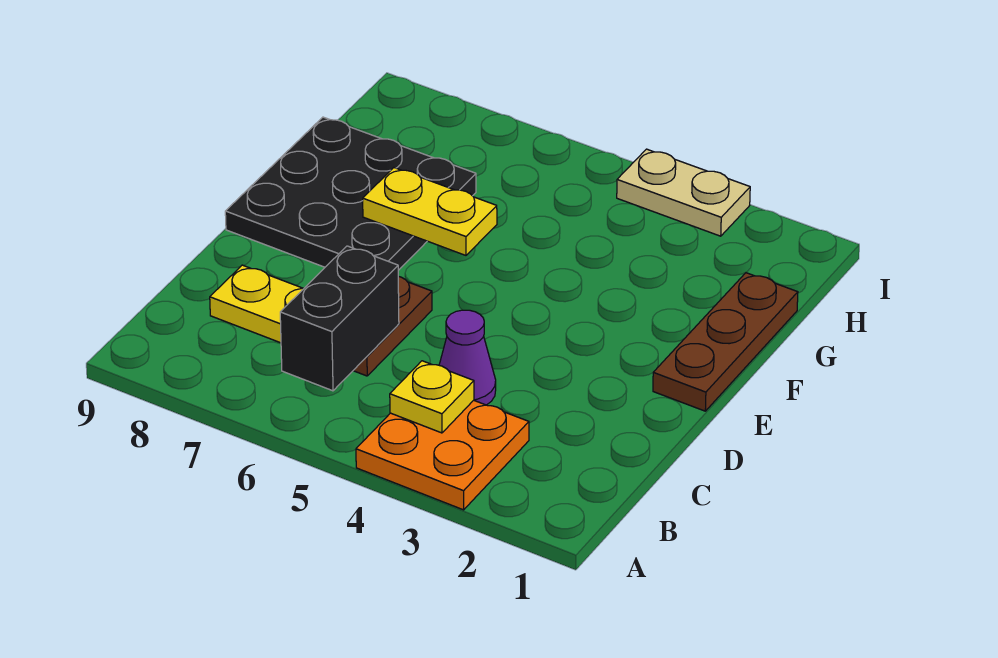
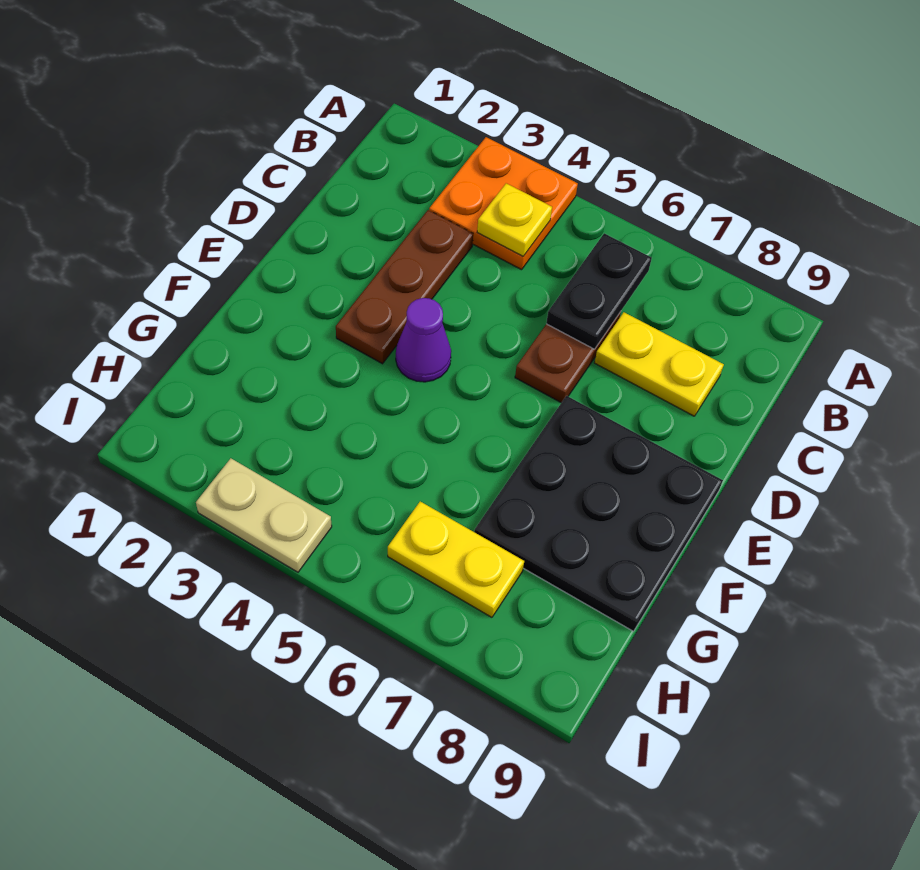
black 1x2 brick [280,246,399,391] -> black 1x2 plate [546,233,652,349]
purple 1x1 cone [439,310,496,405] -> purple 1x1 cone moved to [396,298,451,382]
brown 1x3 plate [653,273,798,411] -> brown 1x3 plate moved to [336,210,473,364]
yellow 1x2 plate [363,168,497,255] -> yellow 1x2 plate moved to [388,501,524,617]

